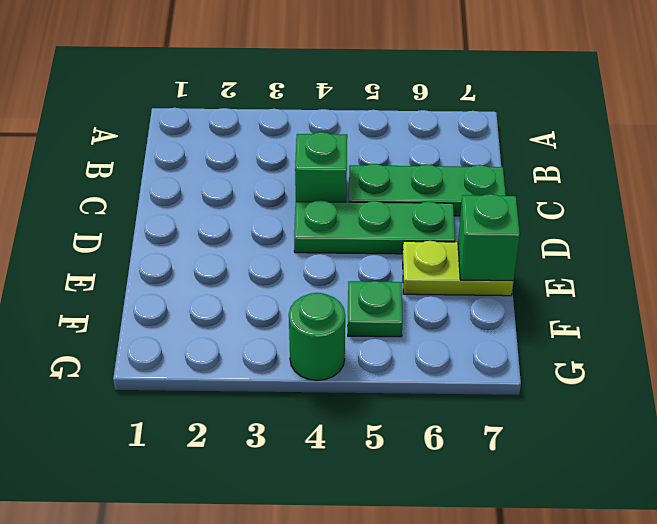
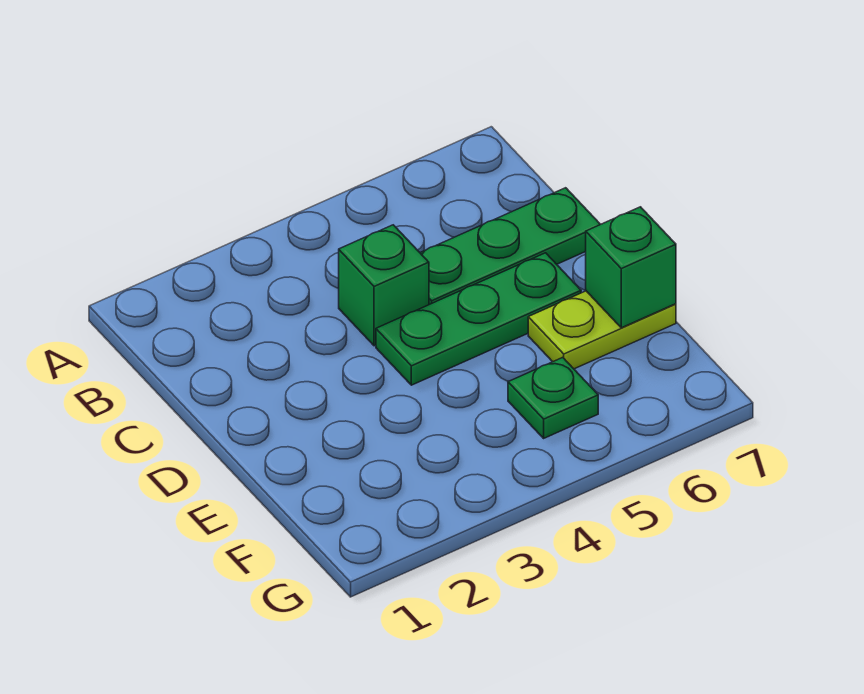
green 1x1 round brick [289,293,345,380] -> none

